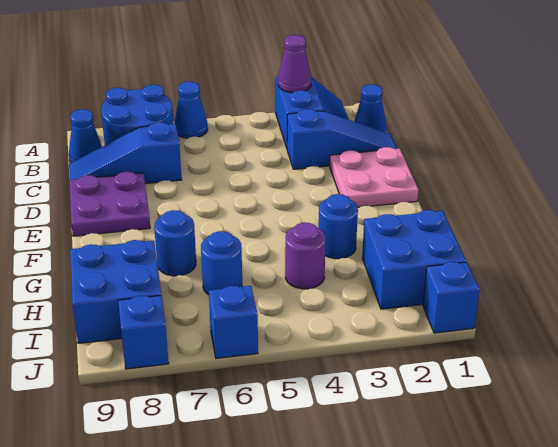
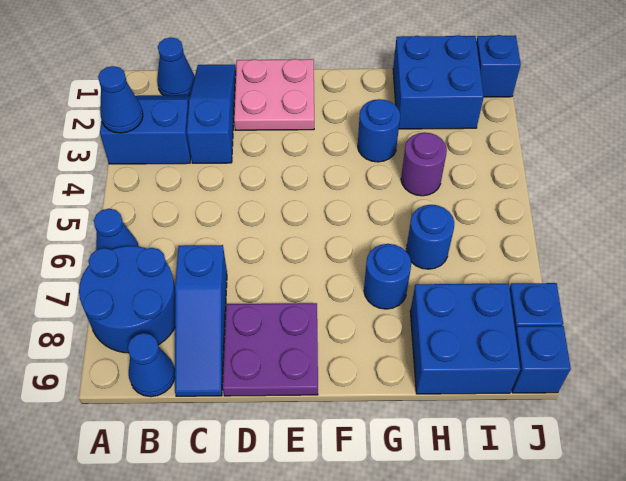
purple 1x1 cone [278,35,311,93] -> blue 1x1 cone [98,66,143,133]
blue 1x1 brick [209,286,258,358] -> blue 1x1 brick moved to [512,326,571,393]

